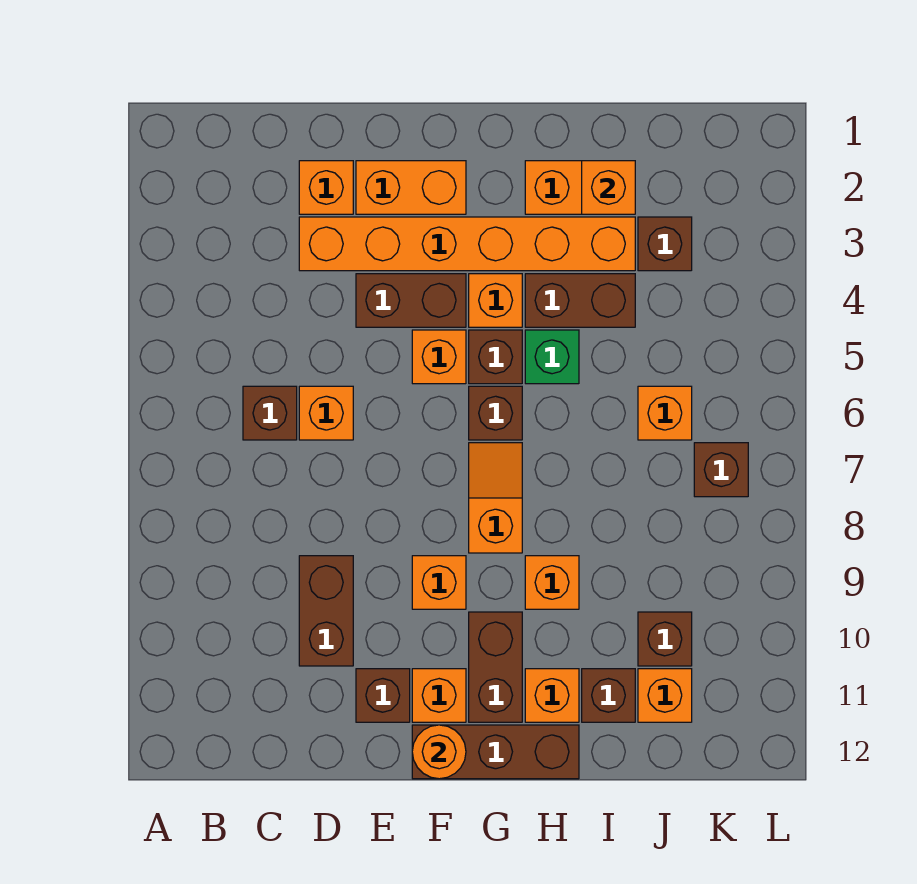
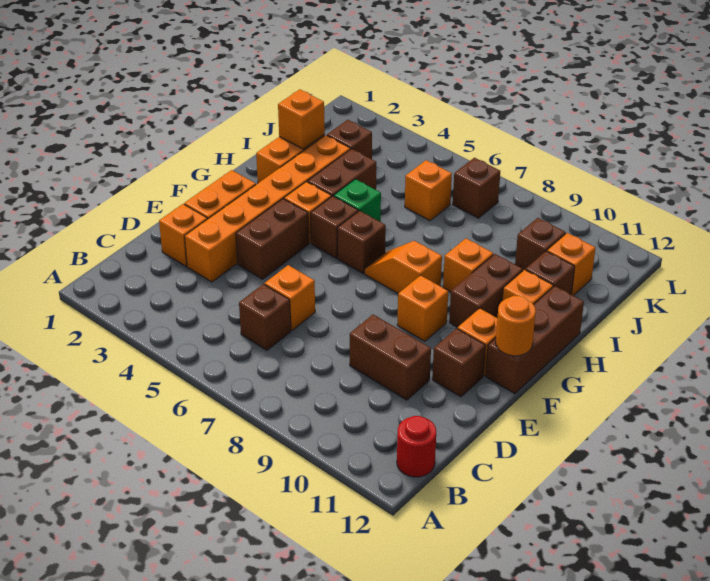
none -> red 1x1 round brick [397,416,436,477]
orange 1x1 brick [412,330,466,384] -> none
brown 1x2 brick [469,612,522,722] -> brown 1x2 brick turned to [449,254,523,327]

